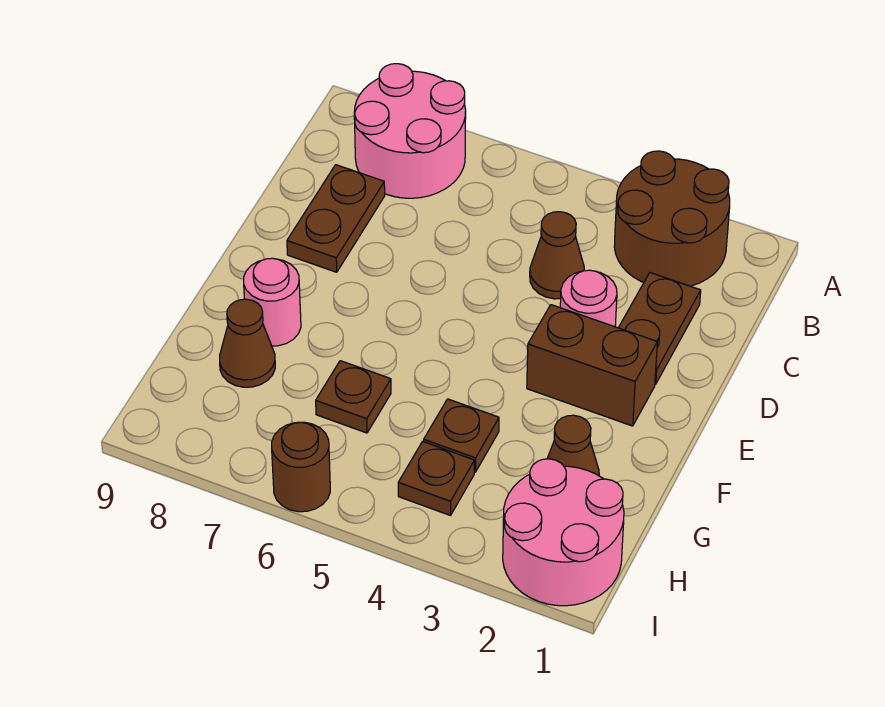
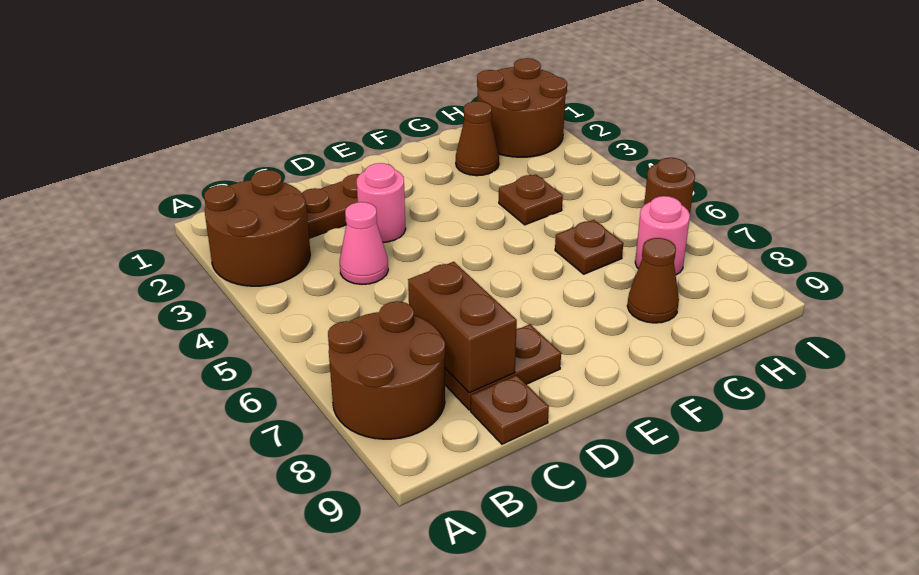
pink 2x2 round brick [354,64,466,198] -> brown 2x2 round brick [328,301,445,439]
brown 1x1 cone [530,212,584,299] -> pink 1x1 cone [340,202,388,284]
brown 1x2 brick [527,305,657,426] -> brown 1x2 brick moved to [408,262,517,393]
pink 1x1 round brick [244,258,301,346] -> pink 1x1 round brick moved to [635,196,690,275]
pink 2x2 round brick [503,459,624,606] -> brown 2x2 round brick [477,58,567,157]
brown 1x1 plate [398,441,474,516] -> brown 1x1 plate moved to [471,375,549,444]

